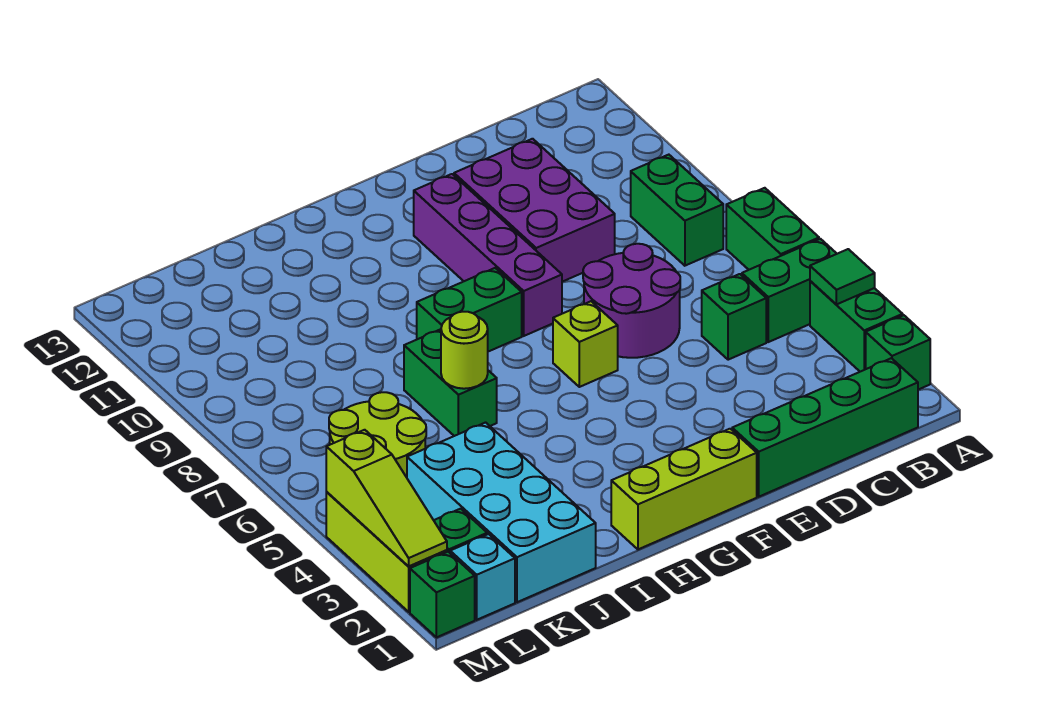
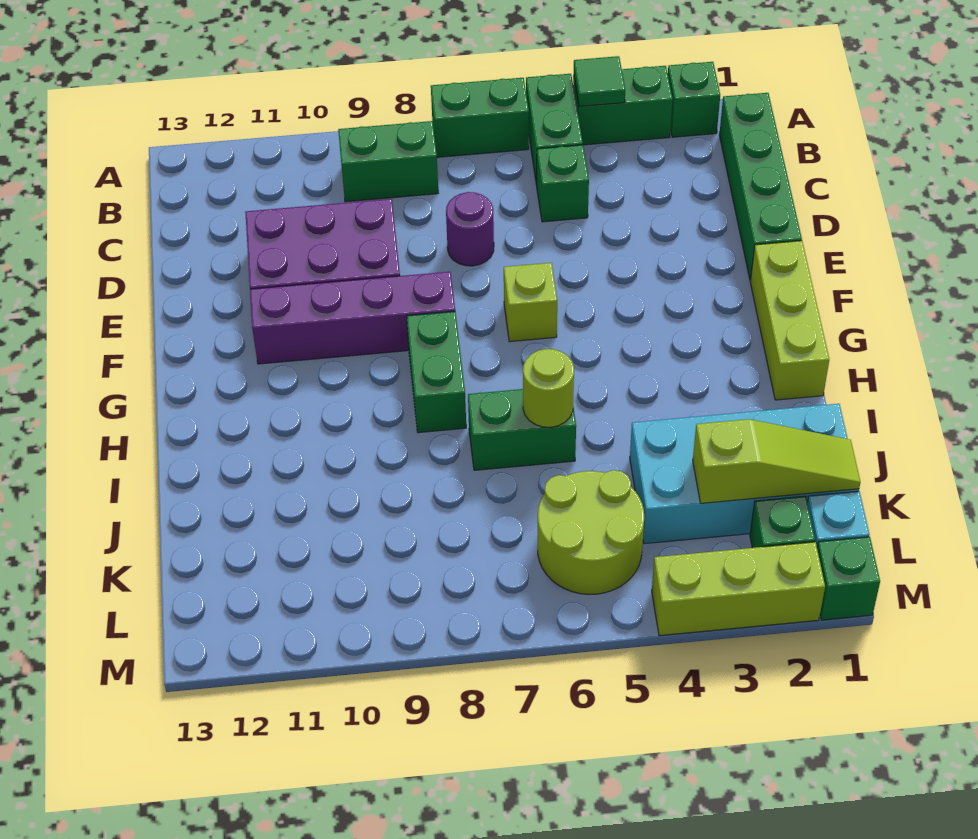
purple 2x2 round brick [583,244,680,358] -> purple 1x1 round brick [446,192,494,266]
lime 1x3 slope [326,430,447,567] -> lime 1x3 slope moved to [693,419,861,503]

